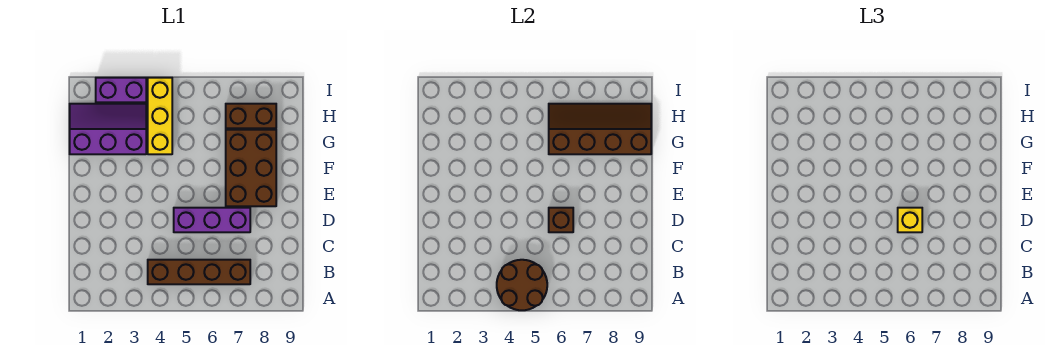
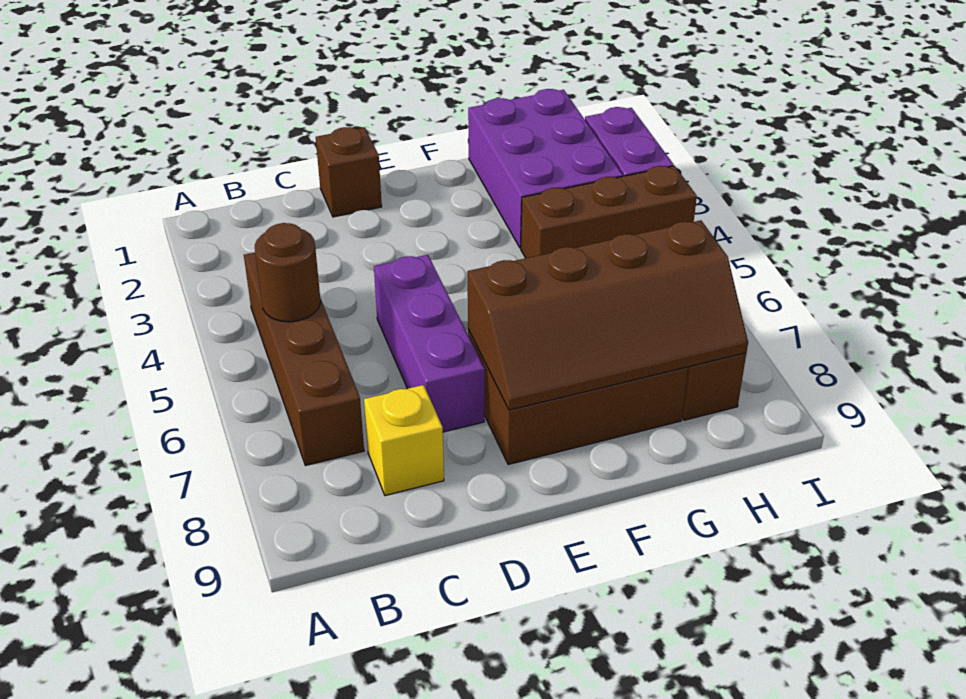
brown 2x2 round brick [497,260,547,310] -> brown 1x1 round brick [255,223,321,322]
brown 1x1 brick [549,208,573,232] -> brown 1x1 brick moved to [316,127,382,217]
yellow 1x1 brick [898,208,922,232] -> yellow 1x1 brick moved to [364,385,444,496]
purple 2x3 slope [70,104,146,154] -> purple 2x3 brick [468,89,623,248]
yellow 1x3 brick [148,78,172,154] -> brown 1x3 brick [521,166,697,258]
brown 2x4 slope [549,104,651,154] -> brown 2x4 slope turned to [468,220,748,410]

